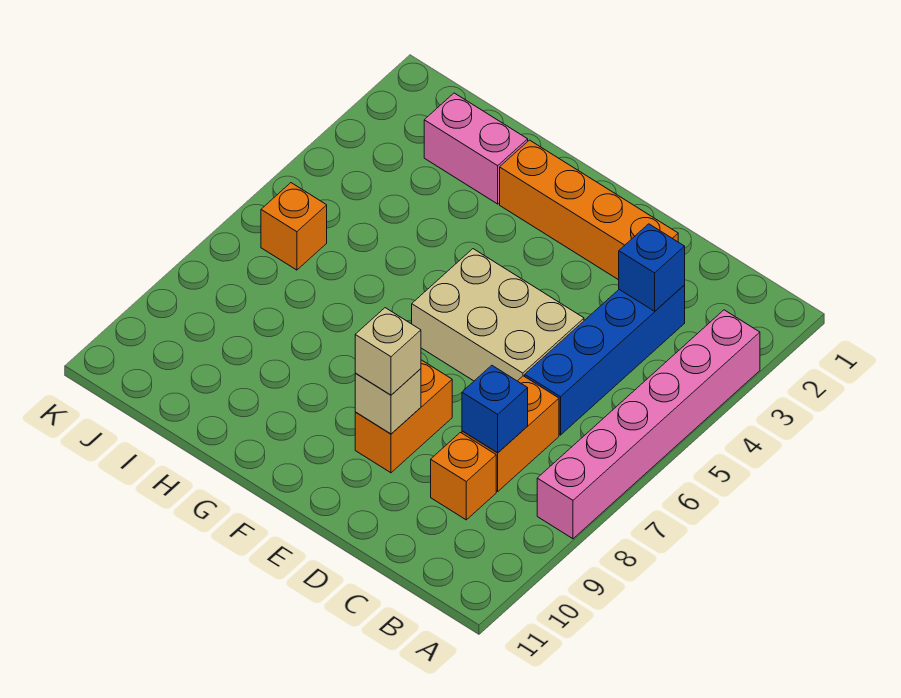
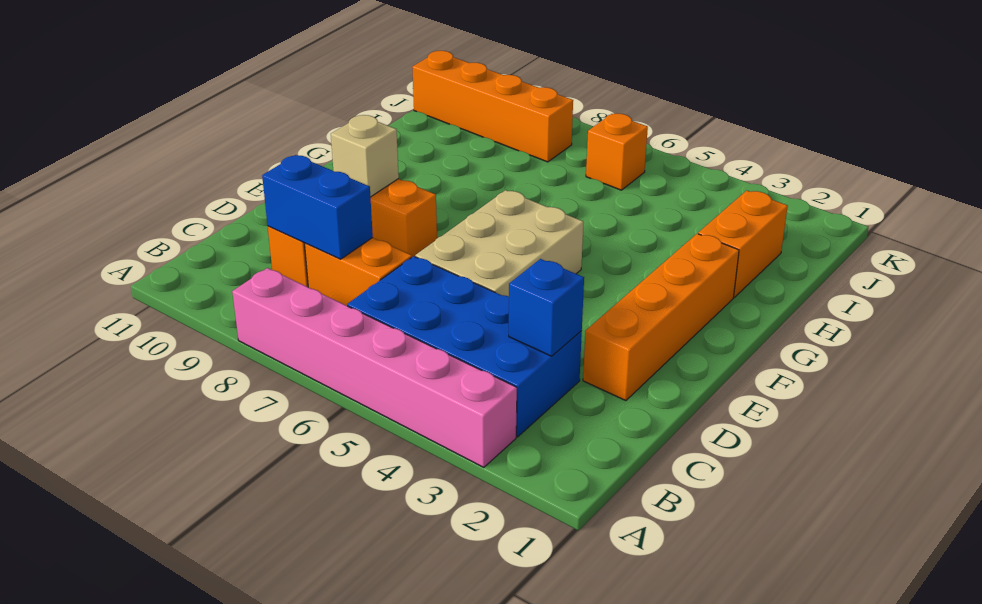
blue 1x4 brick [525,285,685,435] -> blue 2x4 brick [347,256,582,437]
blue 1x1 brick [462,365,528,453] -> blue 1x2 brick [262,155,373,259]
tan 1x1 brick [355,308,421,395] -> none
pink 1x2 brick [424,93,528,204] -> orange 1x2 brick [698,191,788,297]
none -> orange 1x4 brick [412,51,573,162]

